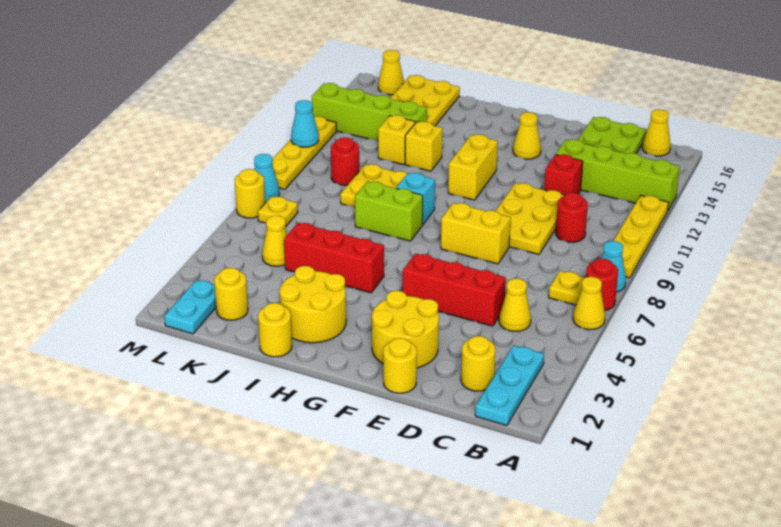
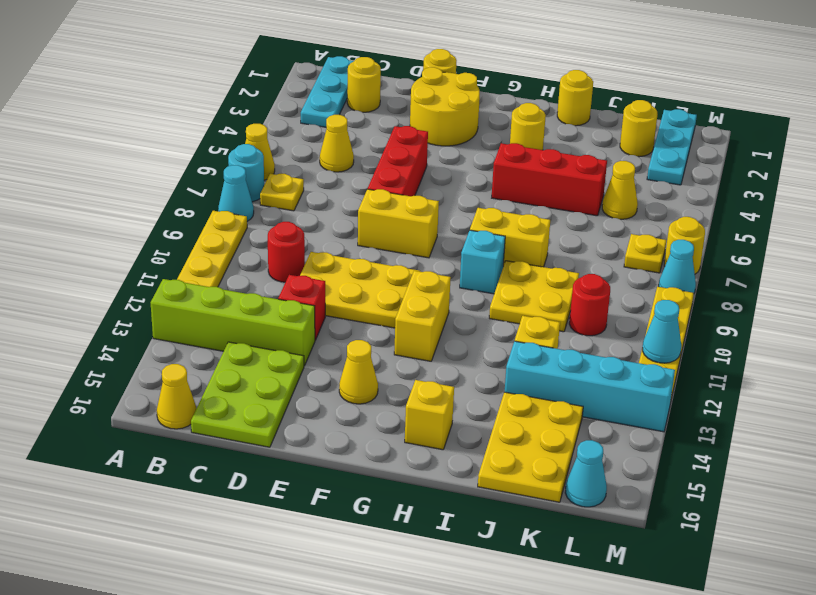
red 1x1 round brick [586,258,618,311] -> cyan 1x1 round brick [228,144,264,202]
red 1x3 brick [403,253,506,326] -> red 1x3 brick turned to [368,126,428,196]
yellow 2x3 plate [496,183,564,254] -> yellow 2x3 plate turned to [300,252,419,328]
yellow 2x2 round brick [280,266,346,343] -> yellow 1x1 round brick [510,103,546,150]
lime 1x2 brick [355,181,423,241] -> yellow 1x2 brick [470,208,550,267]
yellow 1x1 brick [405,122,443,171] -> yellow 1x1 brick moved to [405,380,454,450]
lime 1x4 brick [312,83,427,141] -> cyan 1x4 brick [505,341,675,432]
cyan 1x2 plate [164,280,216,334] -> cyan 1x3 plate [647,109,697,185]
yellow 1x1 cone [378,50,404,95] -> cyan 1x1 cone [565,440,607,507]

